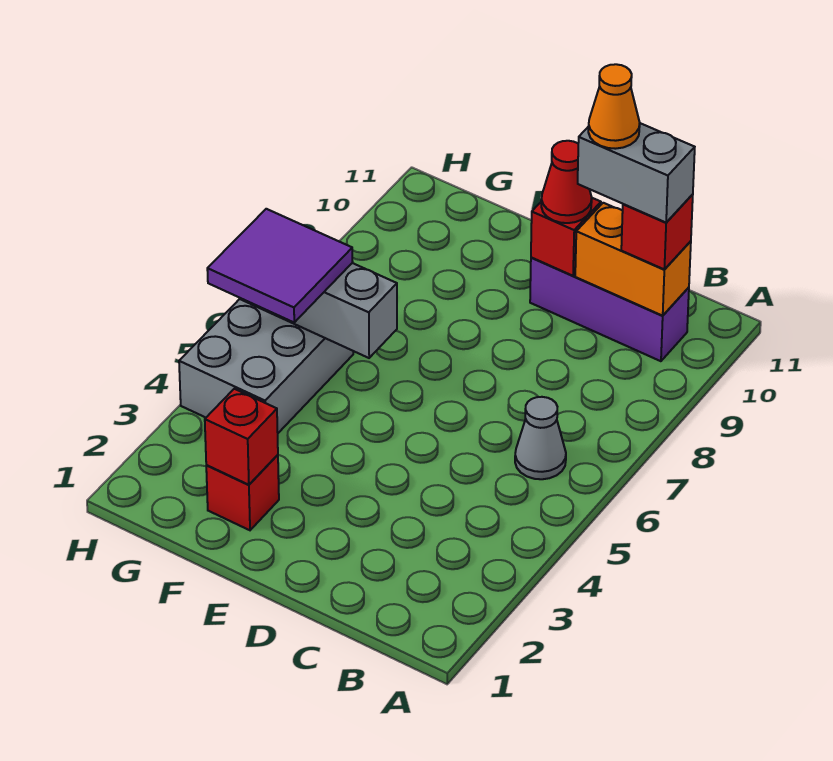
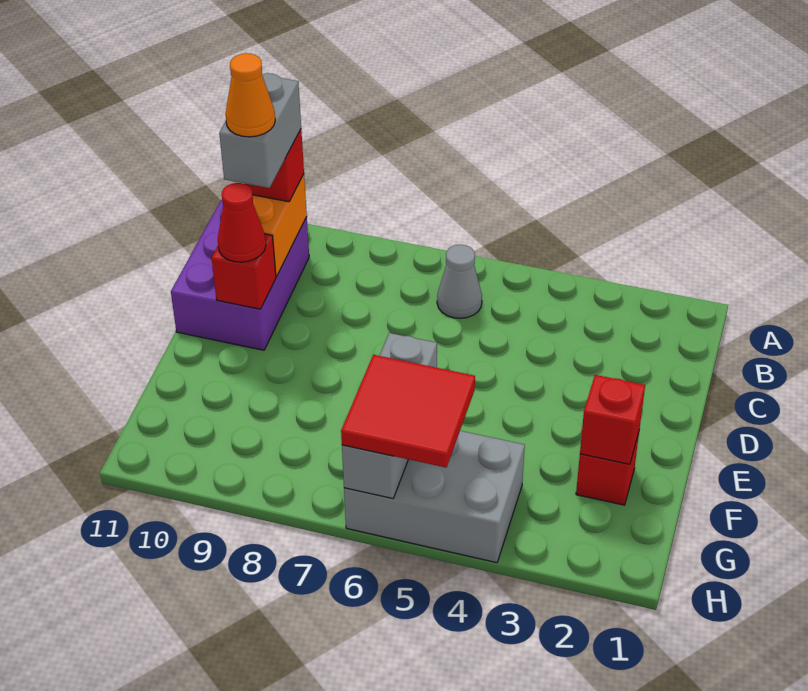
purple 1x3 brick [530,257,689,361] -> purple 2x3 brick [171,200,309,350]
purple 2x2 tile [207,209,353,322] -> red 2x2 tile [341,355,475,467]

